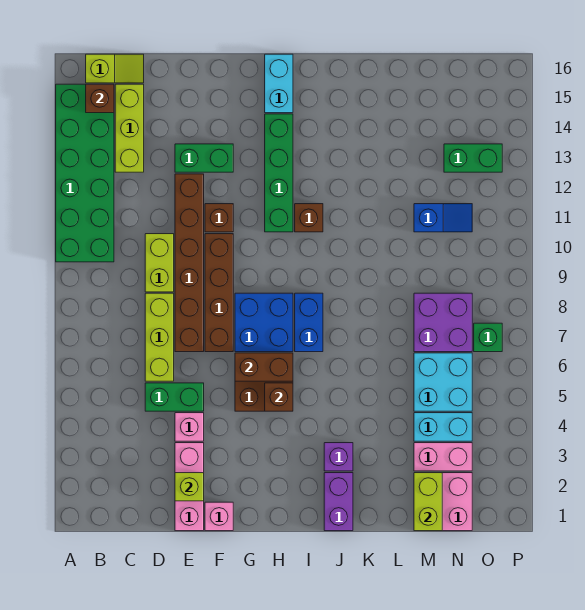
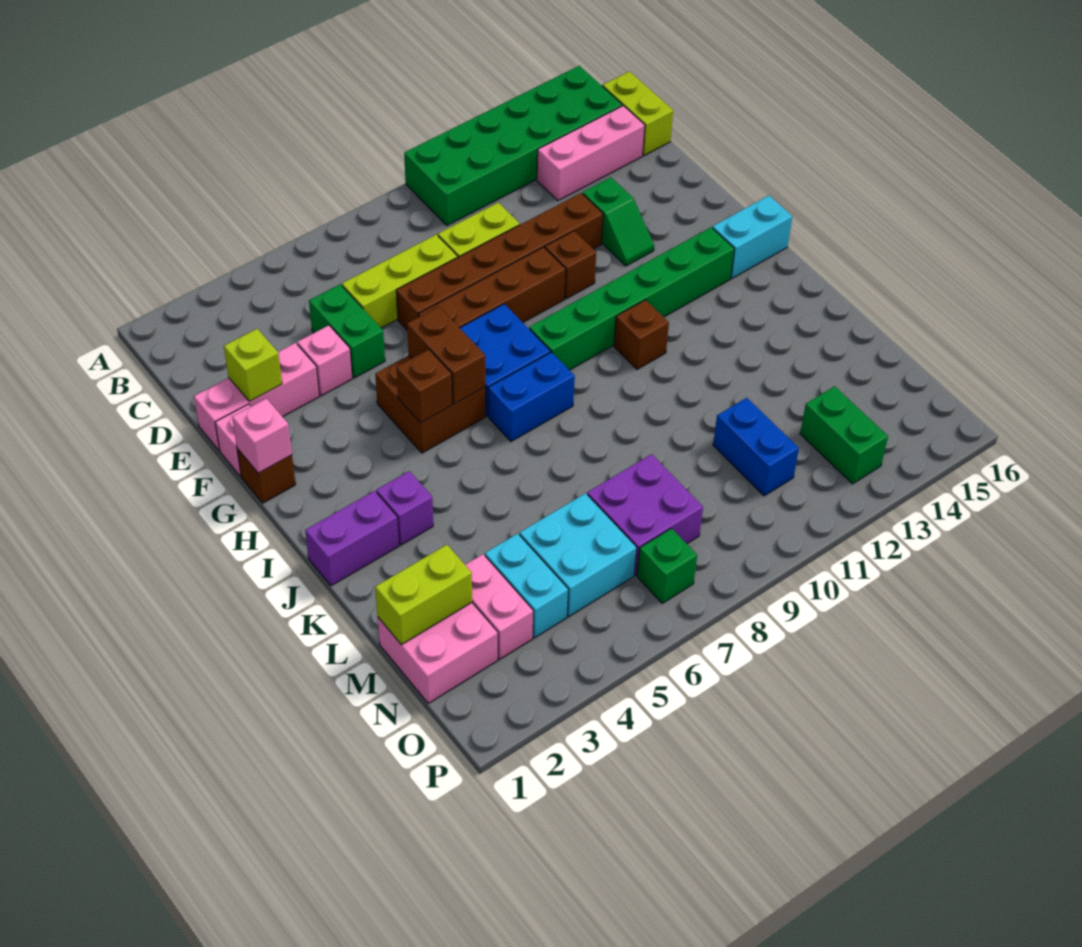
brown 1x1 brick [86,84,114,113] -> brown 1x1 brick moved to [237,449,296,503]
lime 1x2 slope [86,54,144,83] -> lime 1x2 brick [603,71,673,155]
lime 1x3 brick [115,84,144,172] -> pink 1x3 brick [537,106,645,201]
green 1x2 brick [175,144,233,172] -> green 1x2 slope [583,177,654,266]
none -> pink 1x1 brick [232,398,292,473]
green 1x4 brick [265,114,293,232] -> green 1x6 brick [529,227,734,370]
blue 1x2 slope [414,204,472,232] -> blue 1x2 brick [713,398,799,496]

